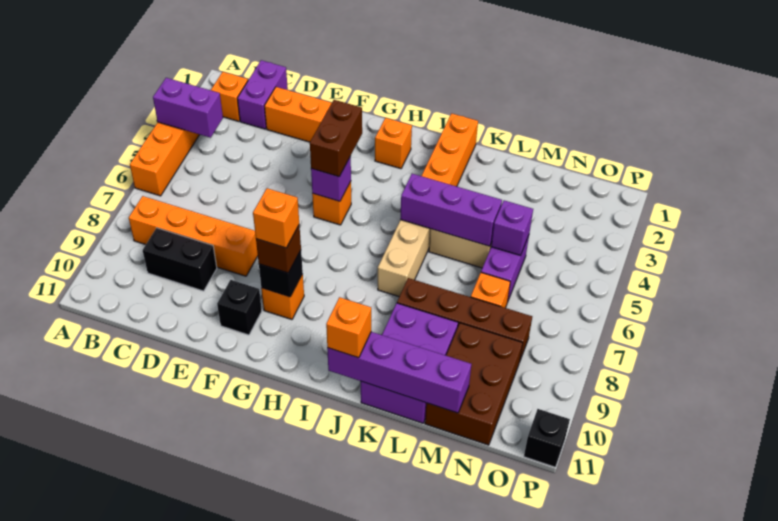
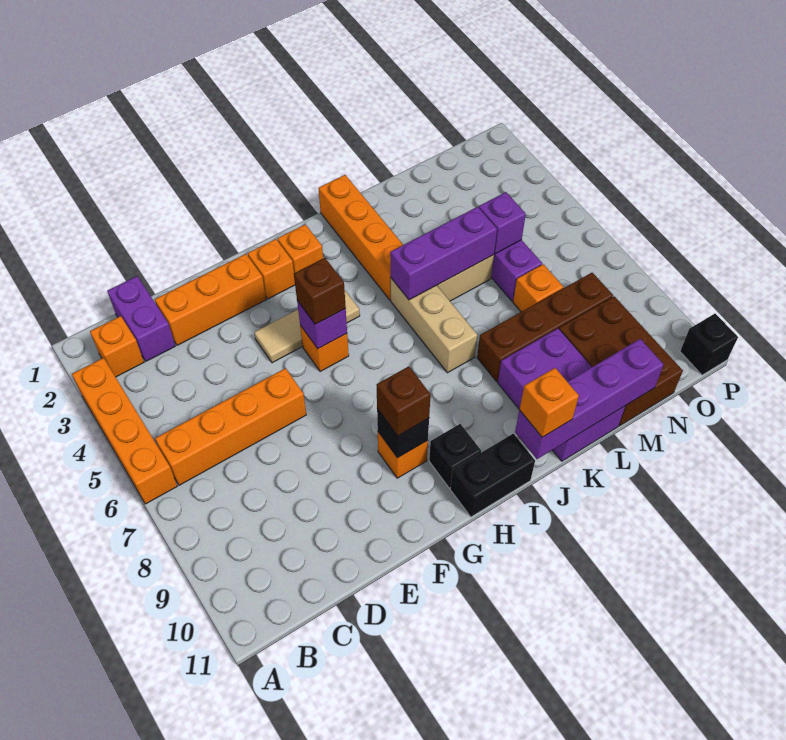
purple 1x2 brick [153,78,223,138] -> none
orange 1x4 brick [129,196,258,276] -> orange 1x4 brick moved to [155,368,306,485]
black 1x2 brick [143,228,217,291] -> black 1x2 brick moved to [450,434,535,517]
none -> tan 1x3 tile [254,291,360,363]
black 1x1 brick [217,280,262,335] -> black 1x1 brick moved to [429,424,481,488]
brown 1x2 brick [310,100,362,177] -> brown 1x1 brick [294,258,346,324]
orange 1x1 brick [253,188,299,248] -> orange 1x1 brick moved to [248,239,295,299]

